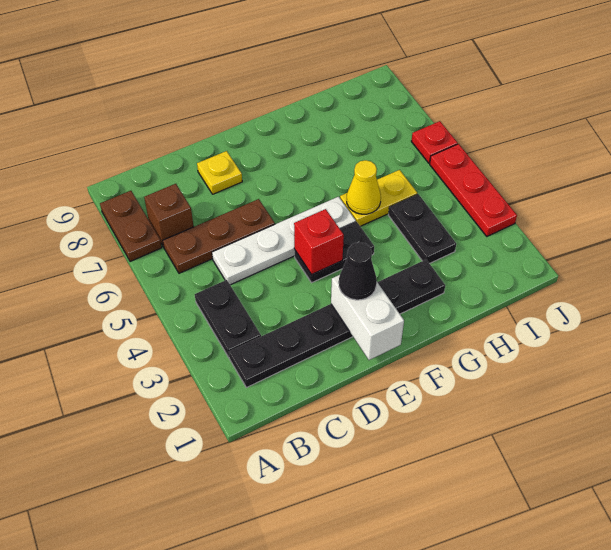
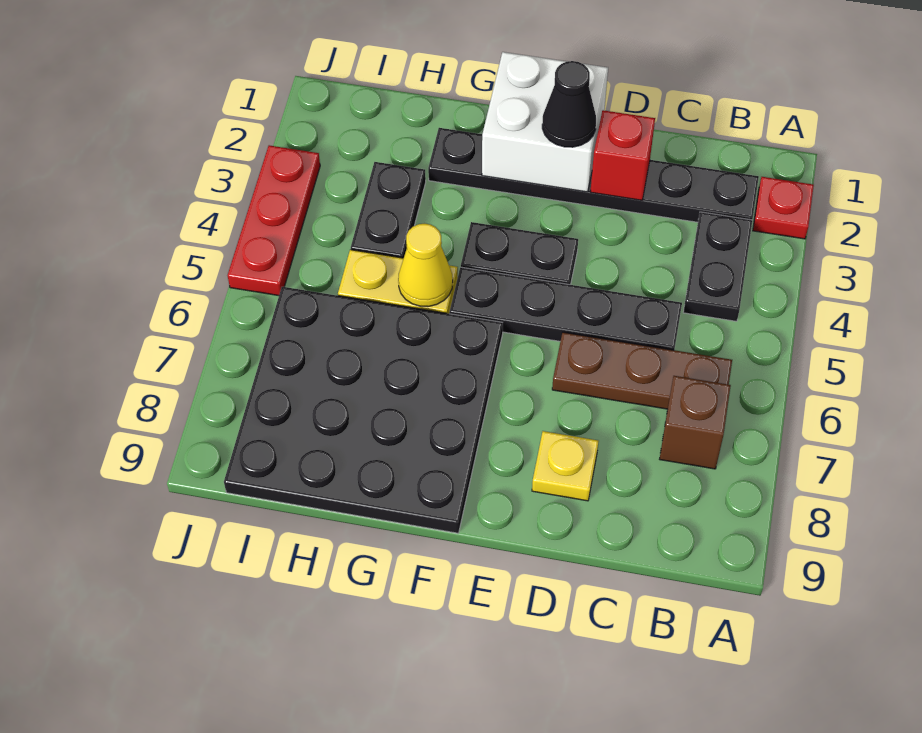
brown 1x2 plate [100,191,162,262] -> none
white 1x4 plate [212,197,356,285] -> black 1x4 plate [449,267,682,350]
white 1x2 brick [331,275,404,360] -> white 2x2 brick [482,52,608,192]
red 1x1 brick [294,209,344,274] -> red 1x1 brick moved to [590,110,655,200]
none -> black 4x4 plate [224,287,503,533]
red 1x1 plate [411,121,458,163] -> red 1x1 plate moved to [753,177,814,239]

